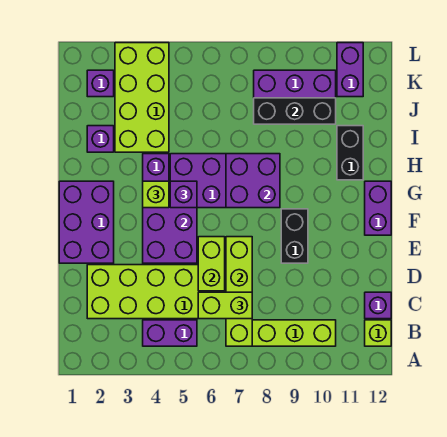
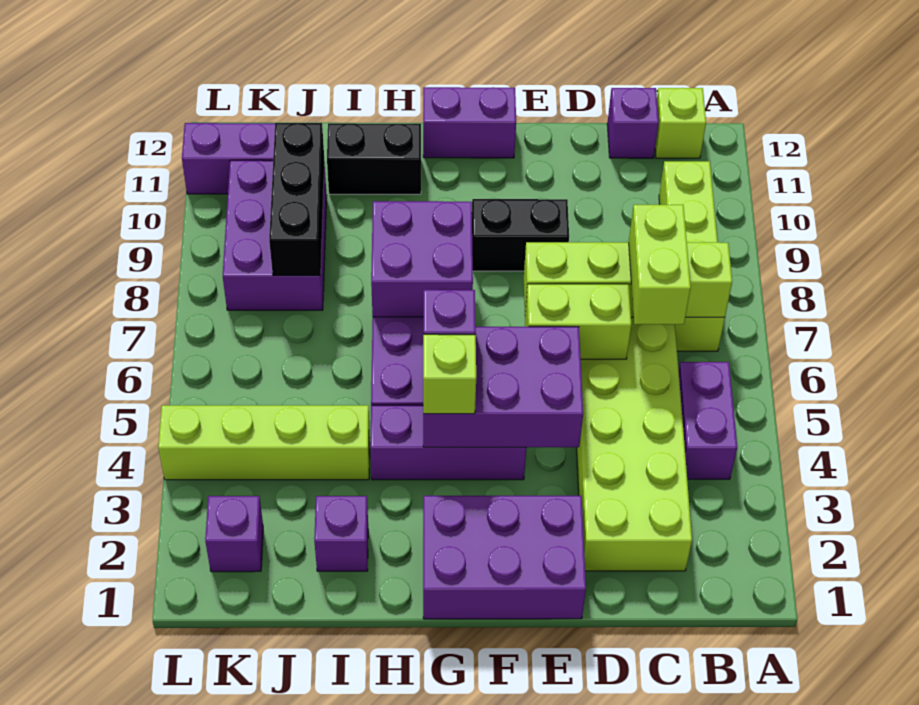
lime 2x4 brick [115,43,169,152] -> lime 1x4 brick [158,405,370,480]

